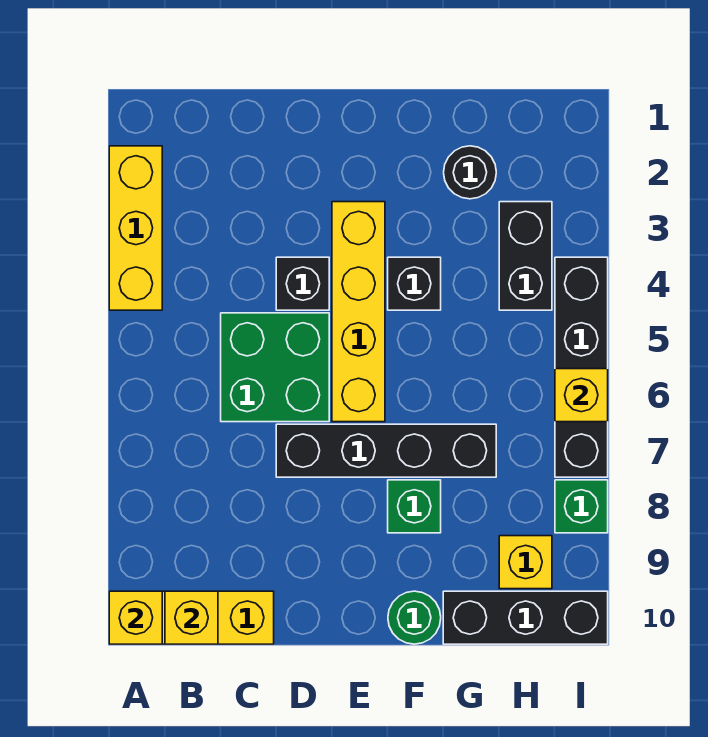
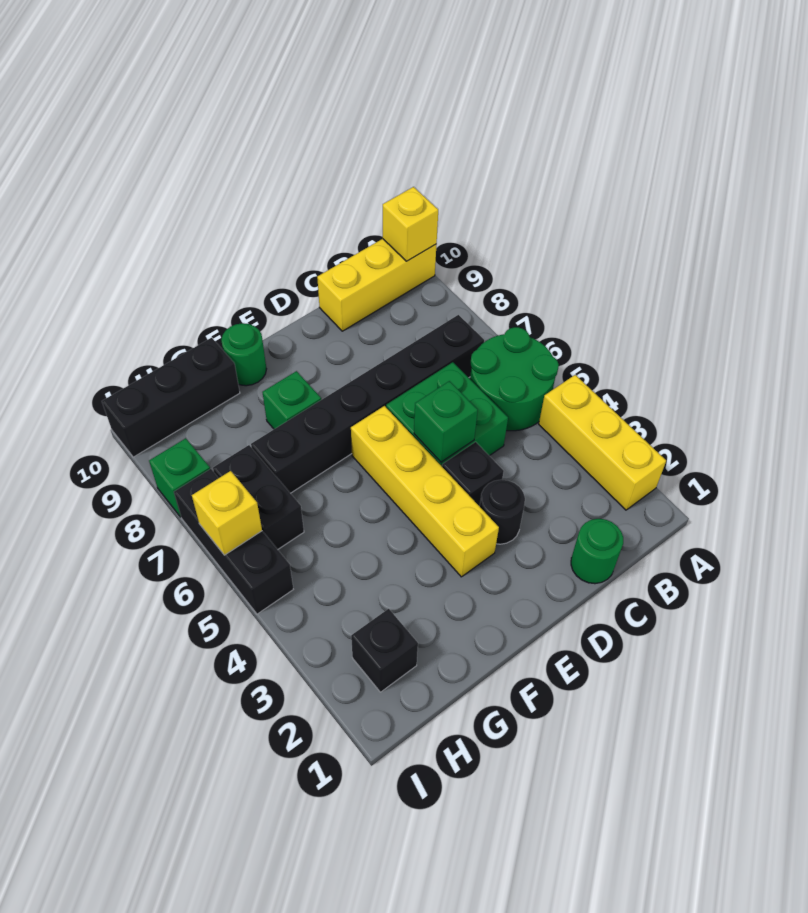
none -> green 2x2 round brick [470,327,559,431]
yellow 1x1 brick [165,591,218,644] -> none
none -> green 1x1 round brick [571,519,623,584]
none -> green 1x1 brick [414,381,478,462]
black 1x4 brick [276,424,496,477] -> black 1x6 brick [251,315,484,493]
black 1x1 brick [388,257,441,310] -> black 1x1 brick moved to [351,609,418,692]
black 1x1 round brick [444,146,496,199] -> black 1x1 round brick moved to [480,480,525,544]
black 1x2 brick [499,202,552,310] -> black 1x2 brick moved to [213,445,304,549]
yellow 1x1 brick [499,536,552,589] -> none
black 1x4 brick [555,257,608,477] -> black 1x3 brick [174,469,293,614]

